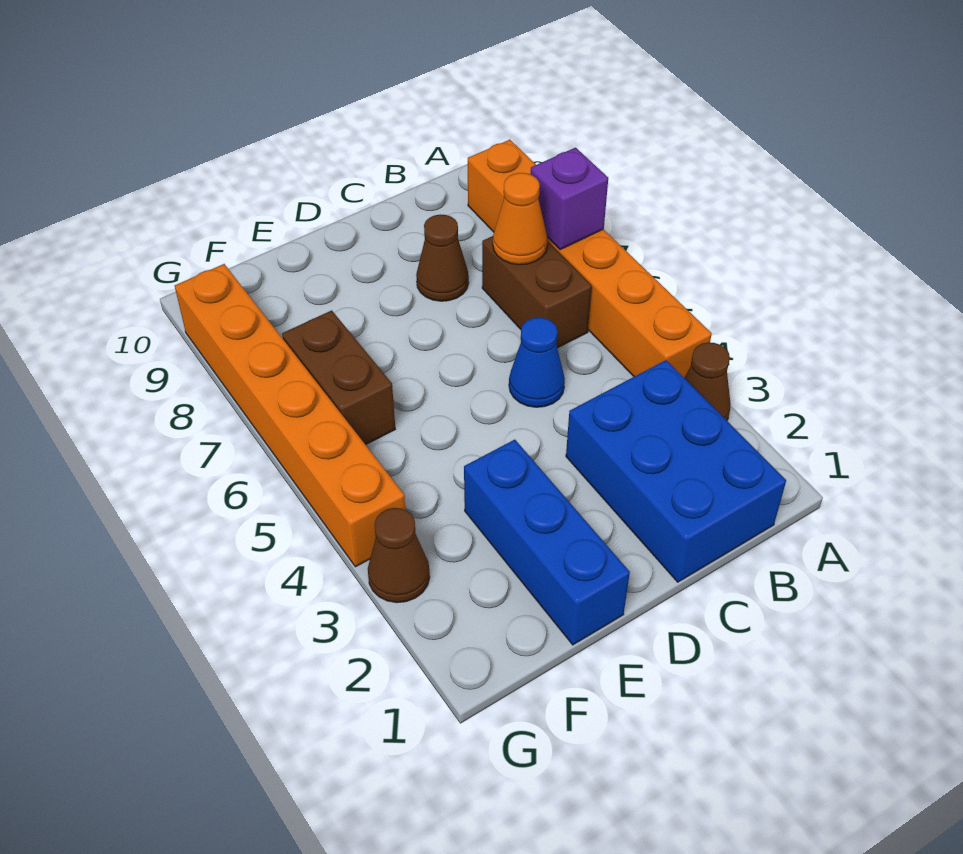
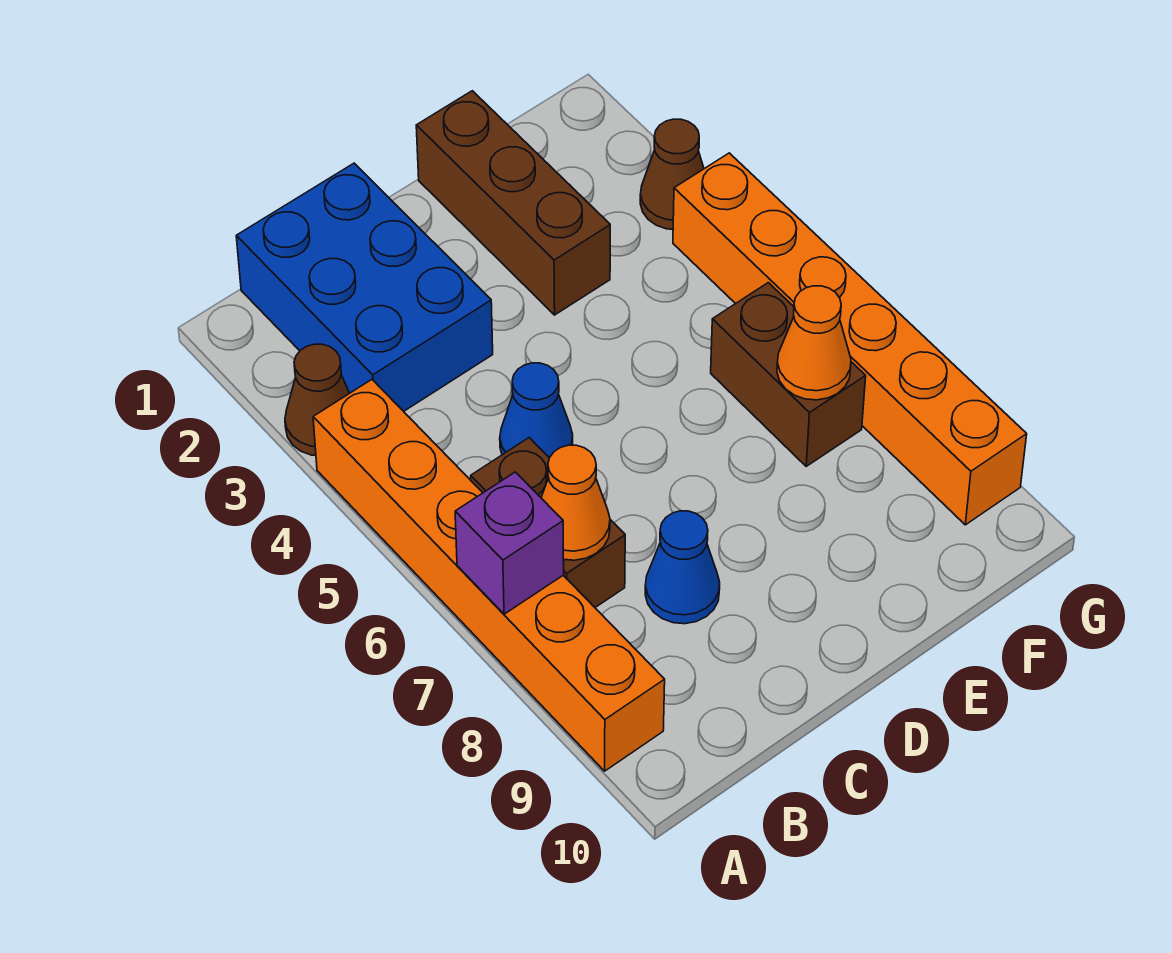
brown 1x1 cone [416,215,469,301] -> blue 1x1 cone [645,511,720,624]
blue 1x3 brick [464,440,630,645] -> brown 1x3 brick [416,91,610,315]
none -> orange 1x1 cone [777,286,851,400]

